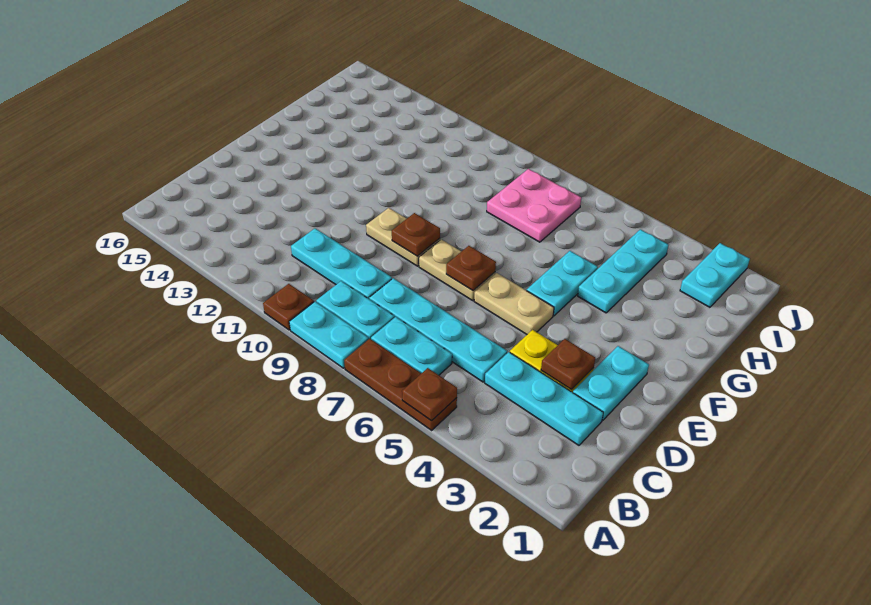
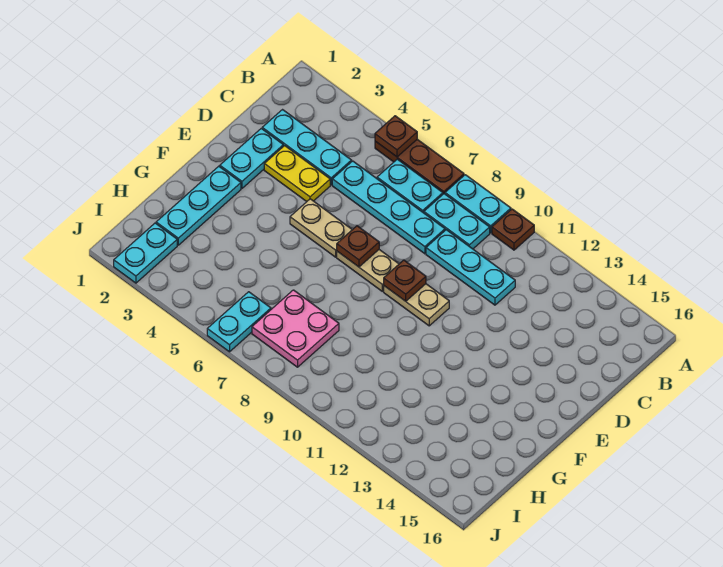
brown 1x1 plate [541,339,595,390] -> none
cyan 1x2 plate [527,251,598,316] -> cyan 1x2 plate moved to [207,292,271,352]
cyan 1x3 plate [578,229,669,313] -> cyan 1x3 plate moved to [156,166,241,245]

